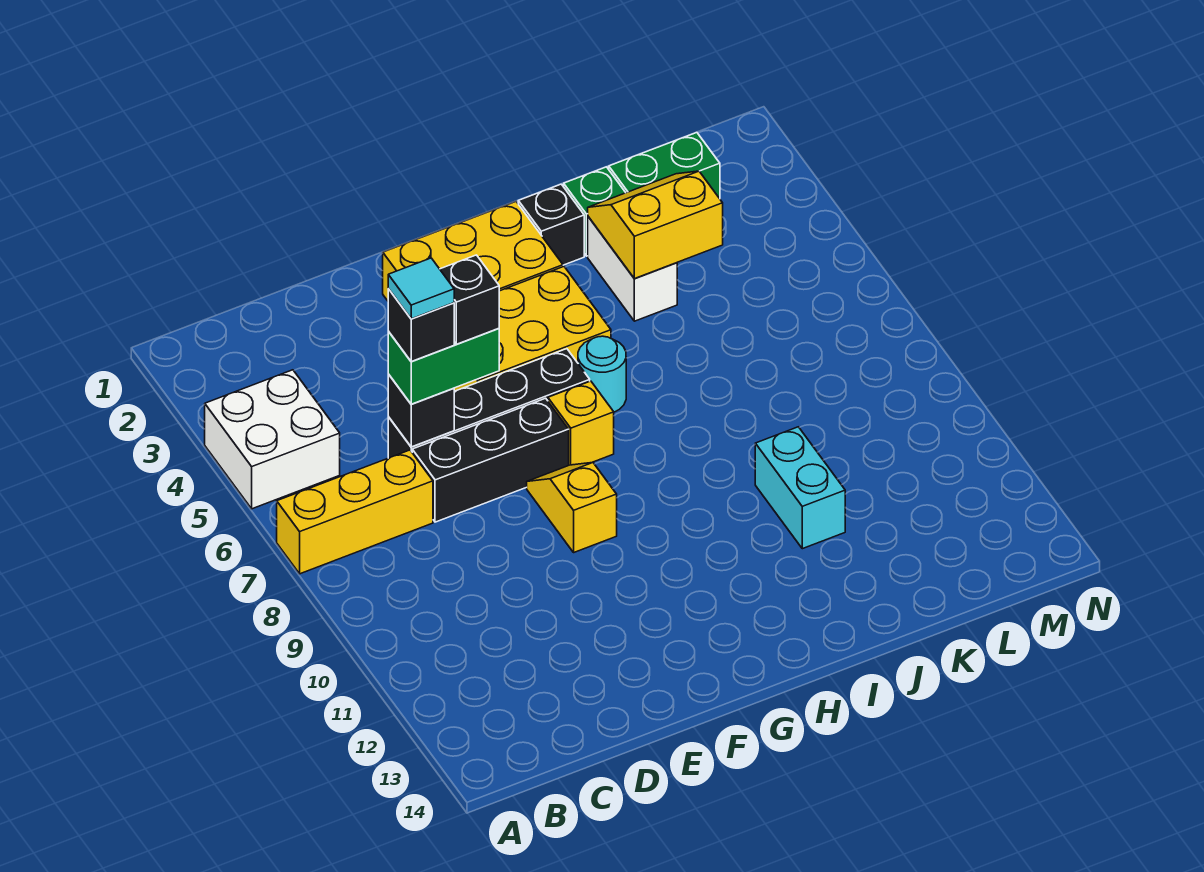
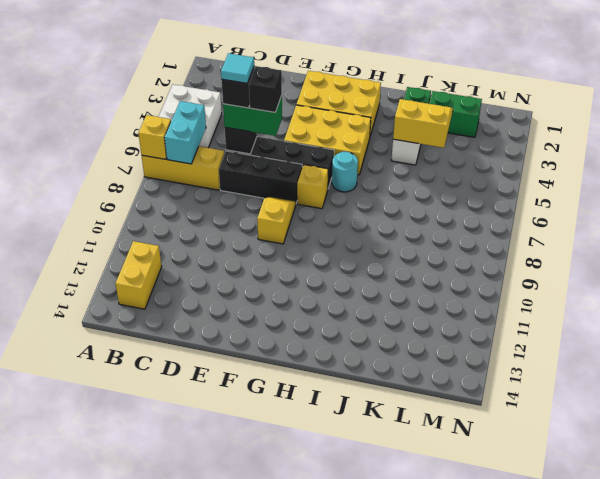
none -> yellow 1x1 brick [138,115,171,159]
none -> yellow 1x2 brick [115,241,162,309]
black 1x1 brick [518,184,584,265] -> none
cyan 1x2 brick [755,427,845,549] -> cyan 1x2 brick moved to [165,101,206,164]

